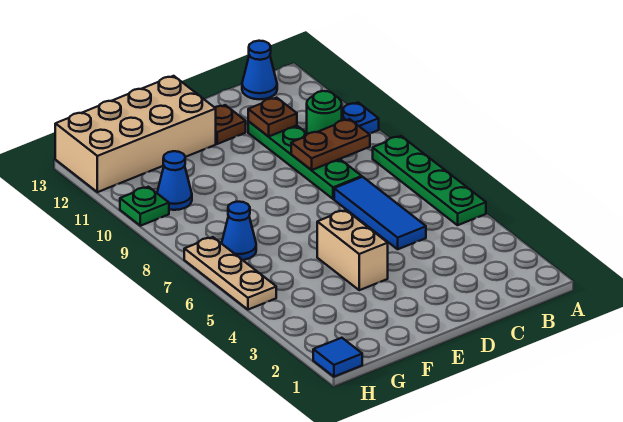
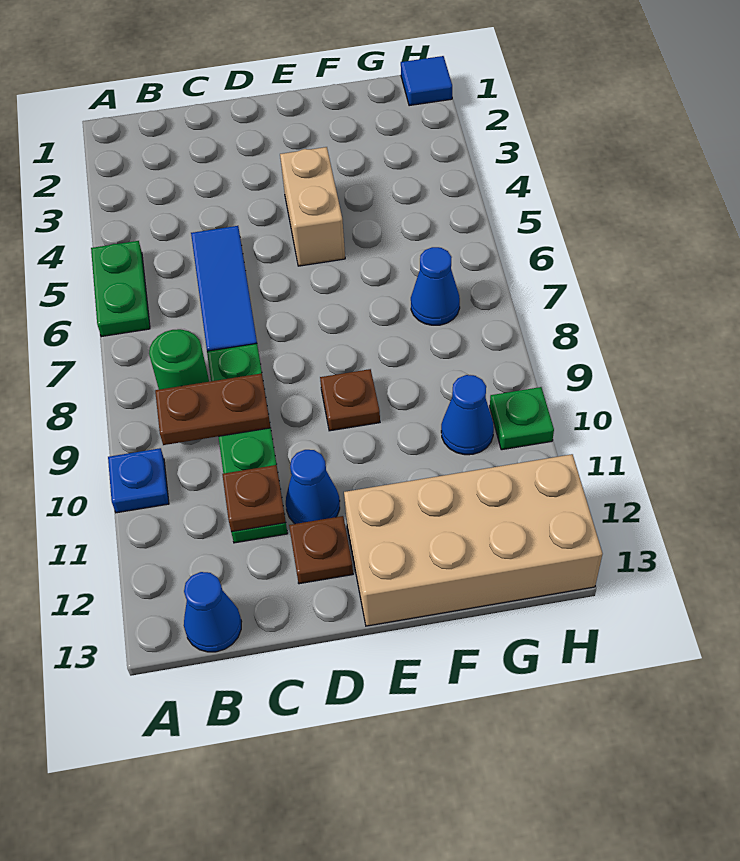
green 1x4 plate [373,136,486,225] -> green 1x2 plate [91,241,150,337]
green 1x1 round brick [307,91,342,134] -> green 1x1 round brick moved to [149,329,209,390]
none -> blue 1x1 cone [286,450,340,524]
none -> brown 1x1 plate [320,369,380,431]
tan 1x3 plate [184,237,276,310] -> none

